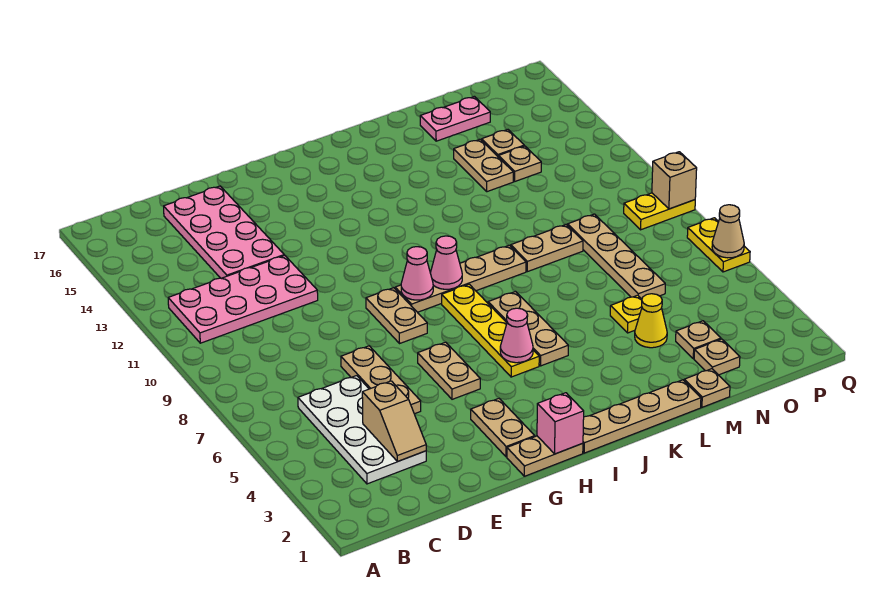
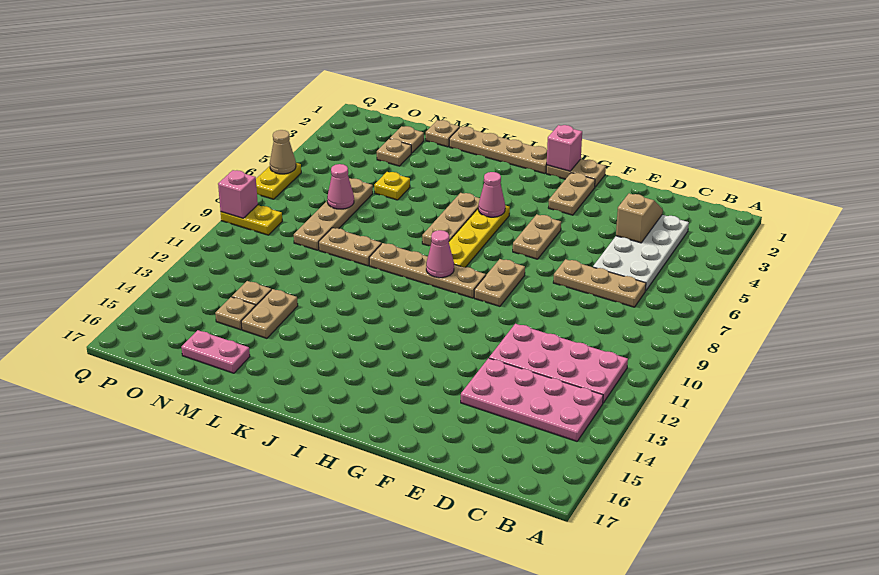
pink 2x4 plate [164,186,284,278] -> pink 2x4 plate turned to [461,358,603,441]
tan 1x3 plate [341,346,421,414] -> tan 1x3 plate turned to [553,259,646,307]
pink 1x1 cone [401,247,433,300] -> pink 1x1 cone moved to [327,164,354,209]
yellow 1x1 cone [635,294,667,348] -> none
tan 1x1 brick [652,152,697,209] -> pink 1x1 brick [218,170,258,218]

